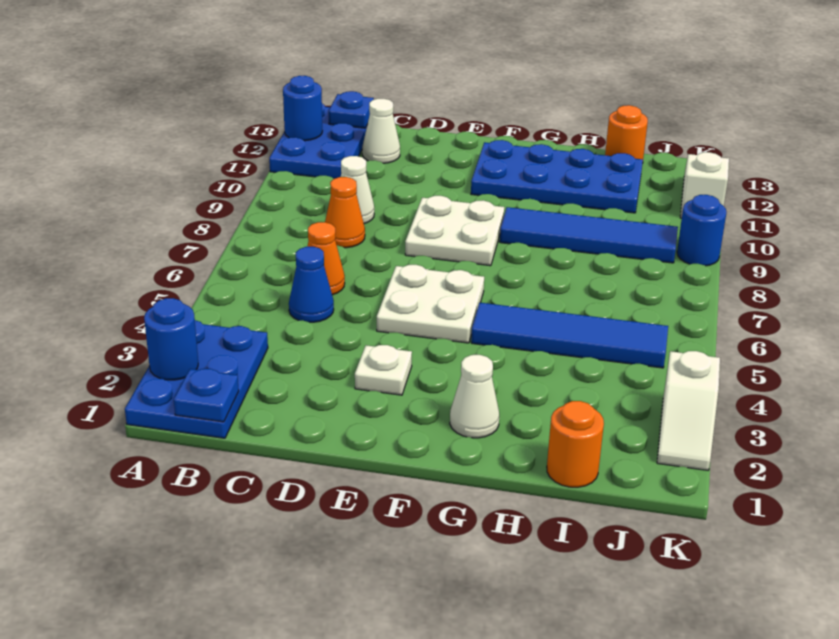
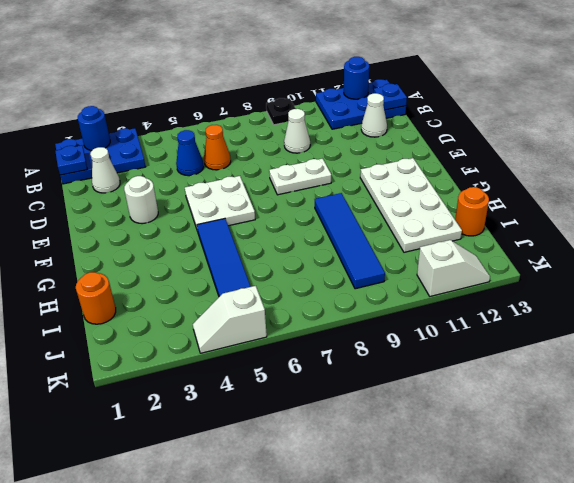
none -> black 1x1 plate [266,98,296,125]
orange 1x1 cone [325,177,365,248] -> none
white 1x1 plate [355,345,412,395] -> white 1x1 round brick [124,176,158,224]
white 2x2 plate [405,196,504,266] -> white 1x2 plate [269,159,331,195]
blue 2x4 plate [471,140,643,213] -> white 2x4 plate [360,158,462,252]
white 1x1 cone [450,355,499,438] -> white 1x1 cone moved to [90,147,120,193]
white 1x2 slope [657,351,720,470] -> white 1x2 slope moved to [193,286,267,353]
blue 1x1 round brick [677,195,726,266] -> none

